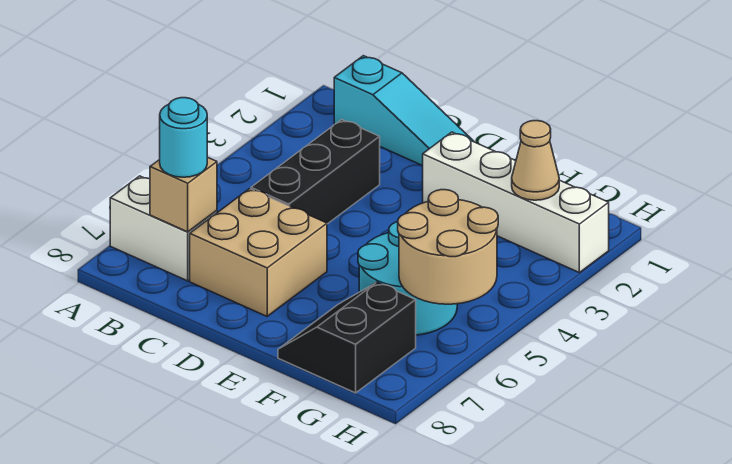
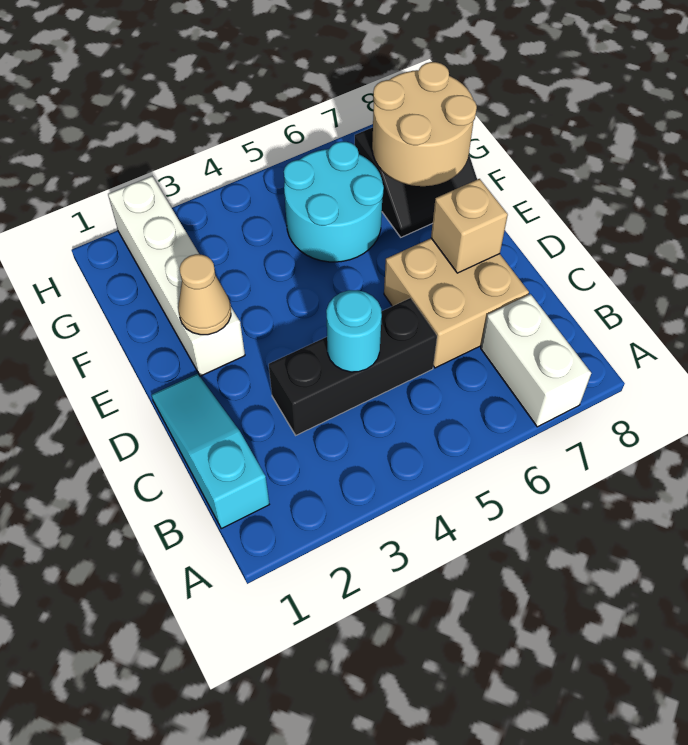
tan 1x1 brick [150,157,217,232] -> tan 1x1 brick moved to [431,179,508,273]
cyan 1x1 round brick [160,98,207,177] -> cyan 1x1 round brick moved to [326,290,382,372]
tan 1x1 cone [512,121,559,200] -> tan 1x1 cone moved to [178,254,231,335]
tan 2x2 round brick [398,190,498,304] -> tan 2x2 round brick moved to [372,62,477,186]

